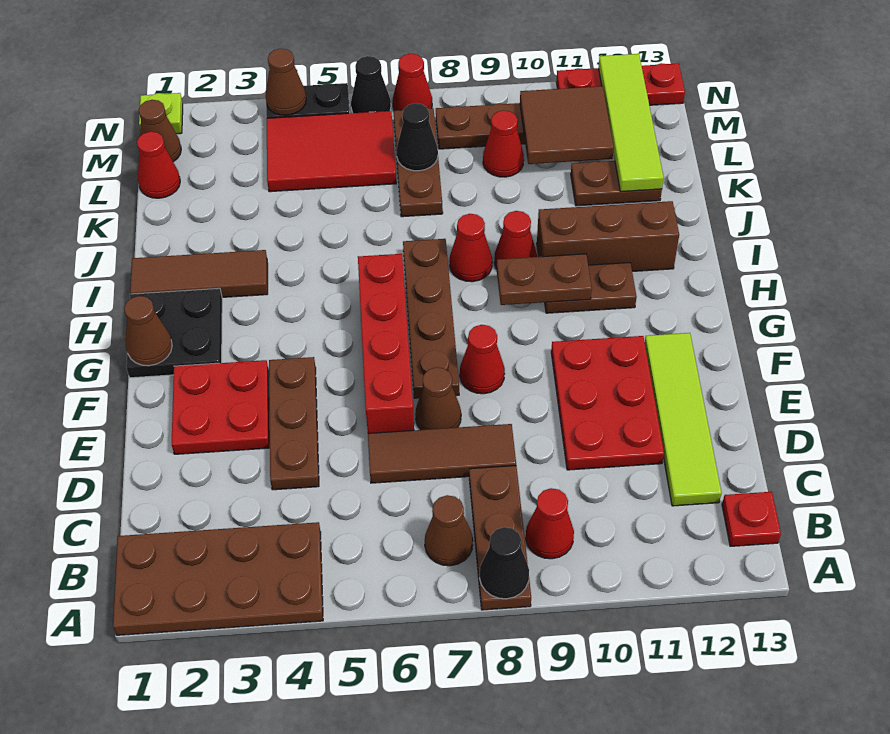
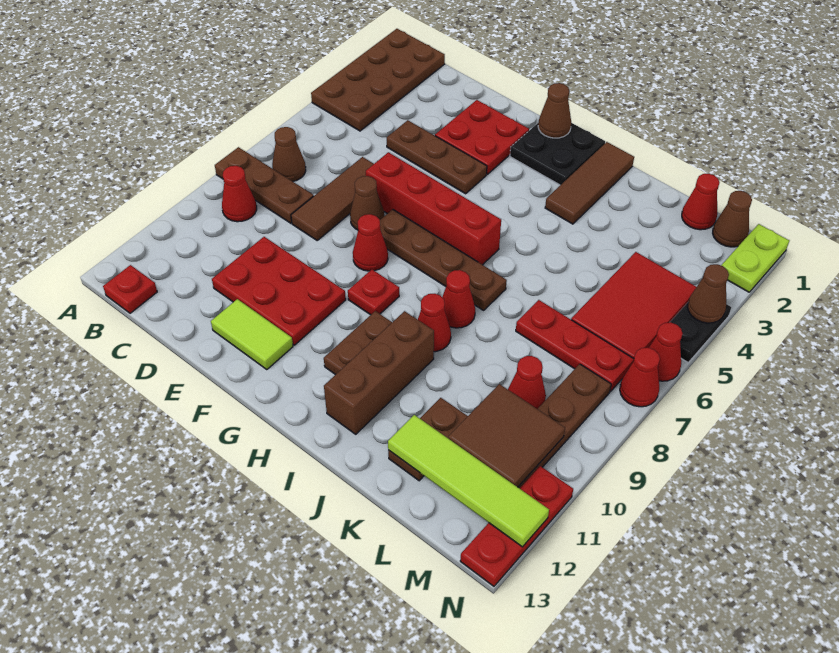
black 1x1 cone [480,527,529,599] -> none
lime 1x4 tile [645,333,722,506] -> lime 1x2 tile [211,299,293,370]
none -> red 1x1 plate [348,270,399,315]
brown 1x2 plate [497,254,592,305] -> none
brown 1x3 plate [394,108,443,217] -> red 1x3 plate [516,300,634,392]
black 1x1 cone [397,103,438,171] -> none
lime 1x1 plate [139,93,183,134] -> lime 1x2 plate [721,224,789,292]
black 1x1 cone [351,56,391,113] -> red 1x1 cone [649,322,683,381]

